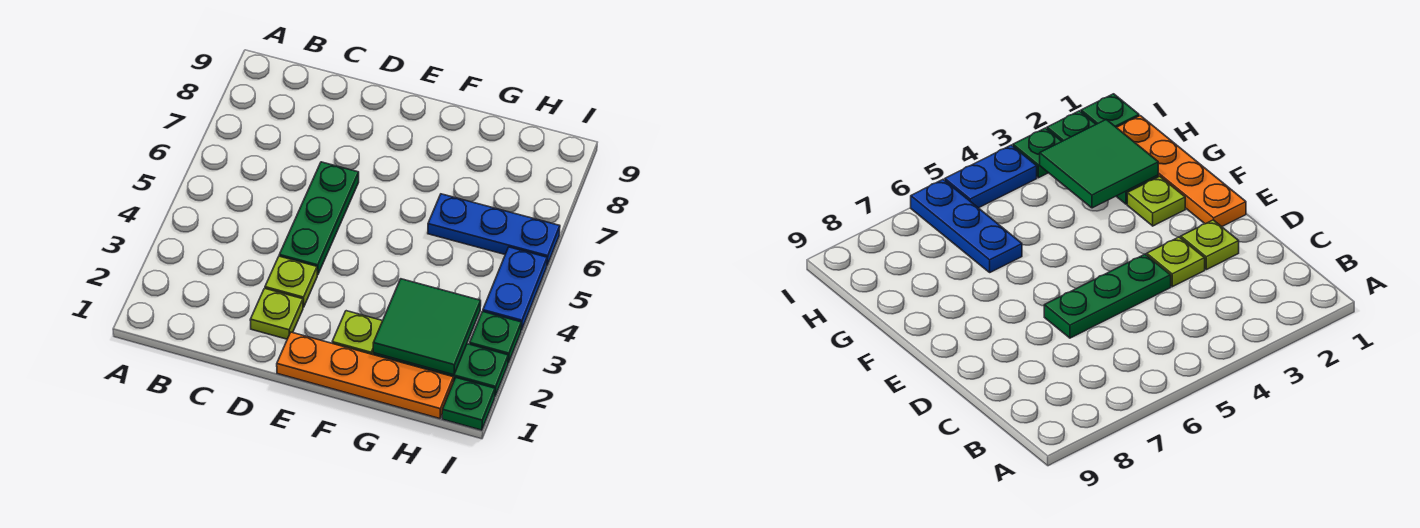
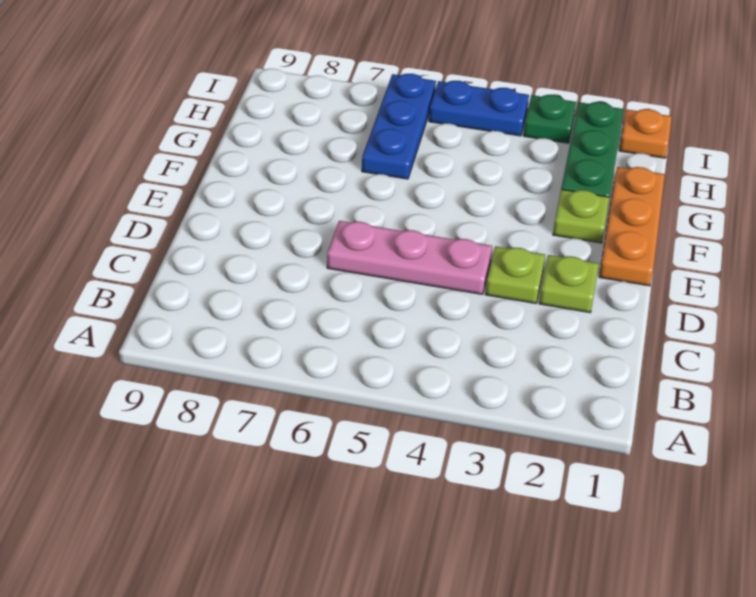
green 1x3 plate [279,162,359,275] -> pink 1x3 plate [327,221,492,294]
orange 1x4 plate [277,332,453,419] -> orange 1x3 plate [599,167,665,286]
green 2x2 tile [373,279,481,375] -> none
green 1x1 plate [442,378,495,430] -> orange 1x1 plate [619,109,672,158]

